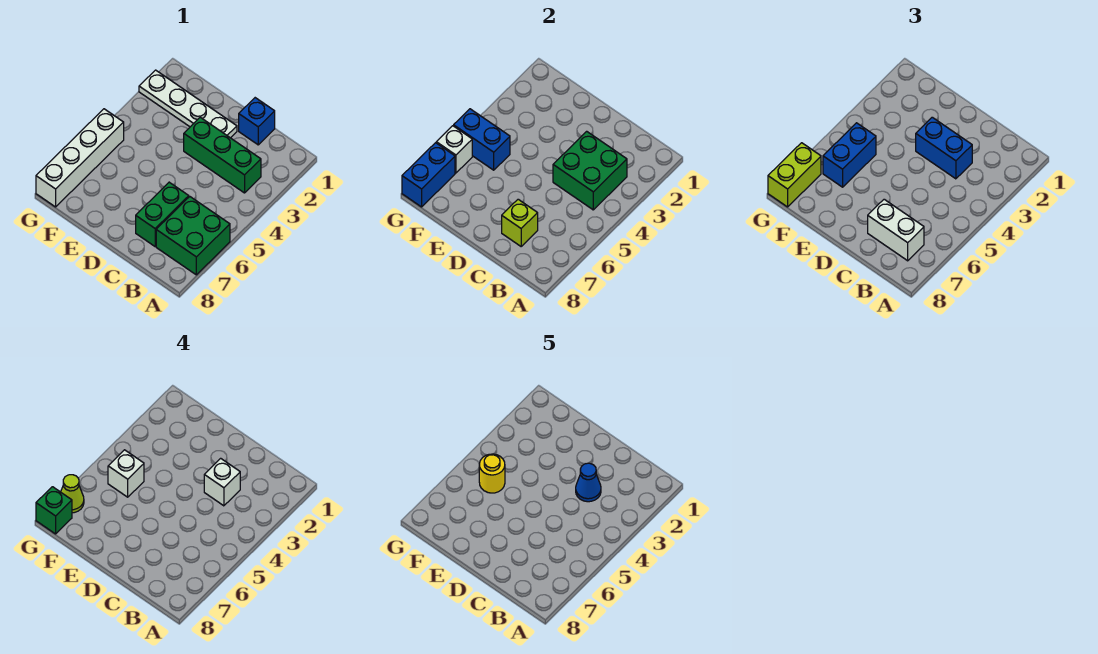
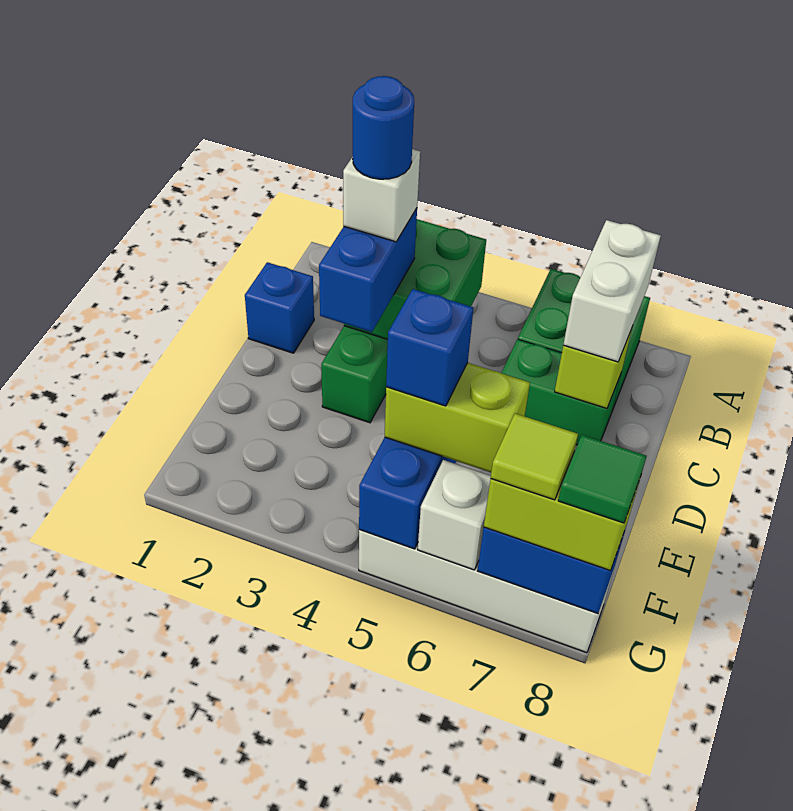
blue 1x1 cone [576,463,601,502] -> blue 1x1 round brick [353,76,414,179]
white 1x4 plate [139,70,237,138] -> none
blue 1x2 brick [823,123,876,187] -> lime 1x2 brick [385,363,530,472]
white 1x1 brick [108,450,144,497] -> blue 1x1 brick [386,289,474,406]
yellow 1x1 round brick [479,454,505,493] -> none
lime 1x1 cone [61,475,84,513] -> lime 1x1 tile [491,414,578,500]
green 1x1 brick [36,487,72,534] -> green 1x1 tile [558,435,647,523]

